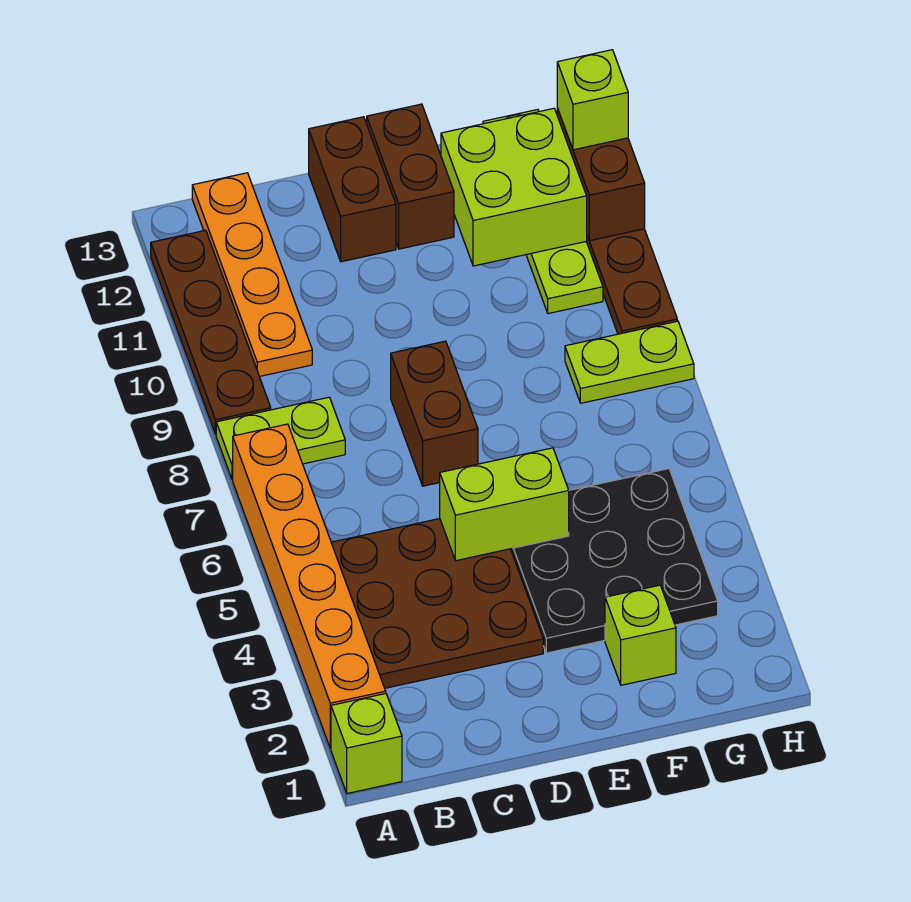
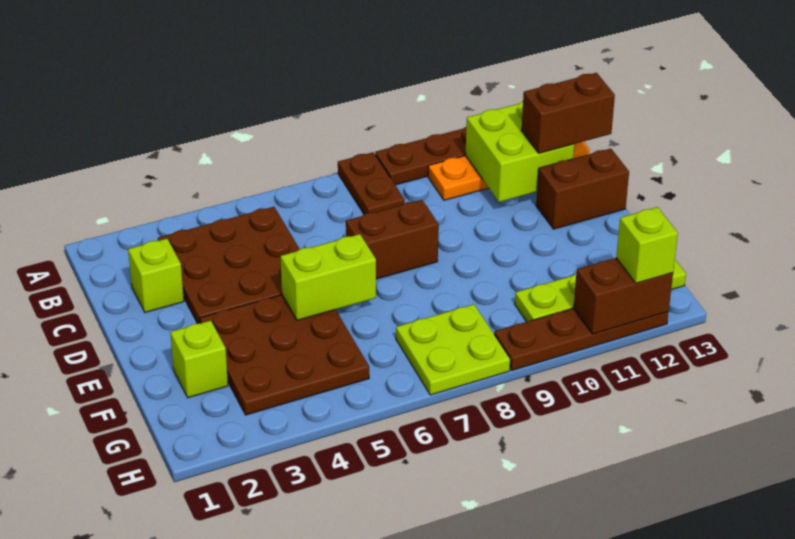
lime 1x1 brick [331,694,402,793] -> lime 1x1 brick moved to [128,239,184,312]
orange 1x6 brick [233,424,386,749] -> none
lime 1x2 plate [216,397,345,479] -> brown 1x2 plate [338,152,405,214]
lime 1x2 brick [440,448,569,561] -> lime 1x2 brick turned to [281,234,376,320]
black 3x3 plate [511,469,718,653] -> brown 3x3 plate [200,295,369,415]
brown 1x2 brick [367,104,454,249] -> brown 1x2 brick moved to [522,73,615,153]
lime 2x2 brick [441,108,587,266] -> lime 2x2 brick moved to [465,101,574,202]
lime 1x2 plate [565,321,694,403] -> lime 2x2 plate [396,304,510,395]

